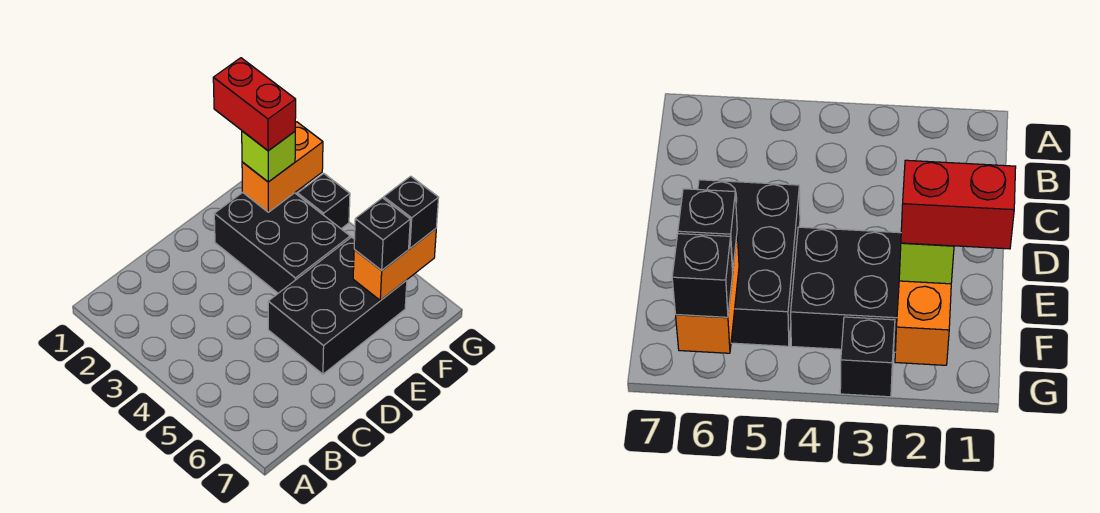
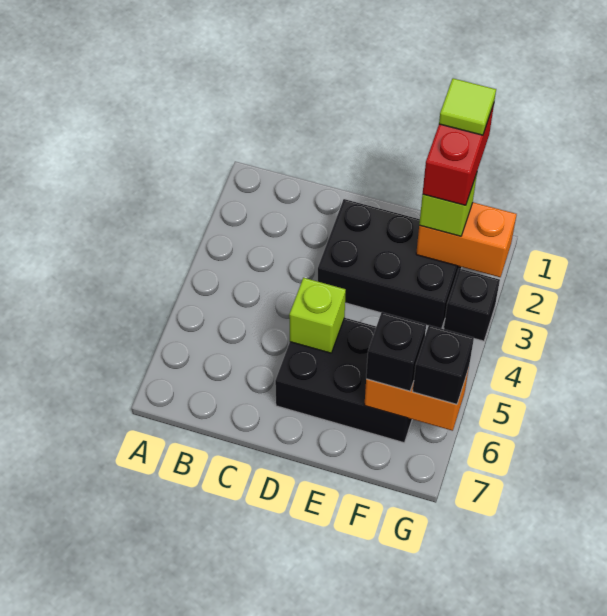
none -> lime 1x1 brick [289,278,346,353]
black 2x3 brick [214,192,350,293] -> black 2x3 brick turned to [318,199,462,329]
none -> lime 1x1 tile [439,78,496,135]

